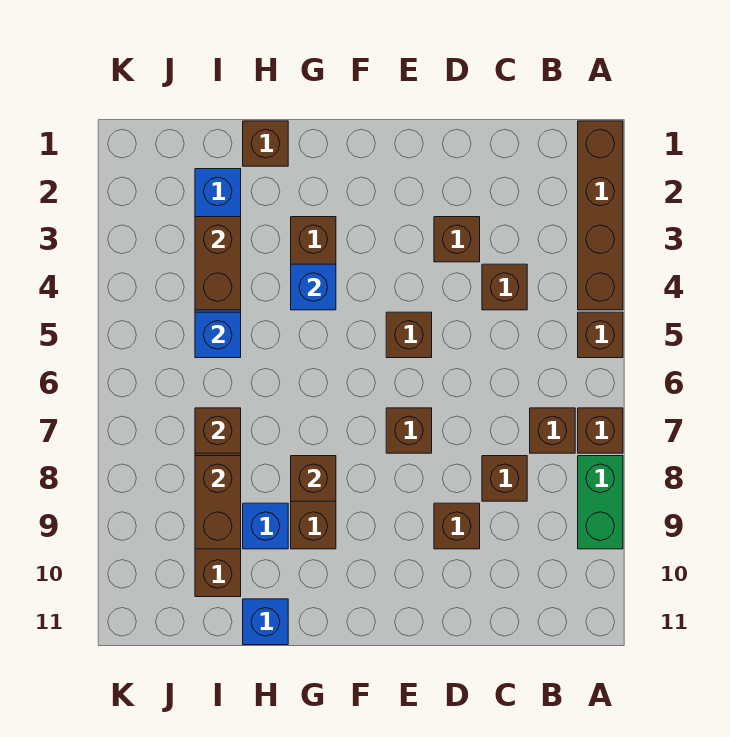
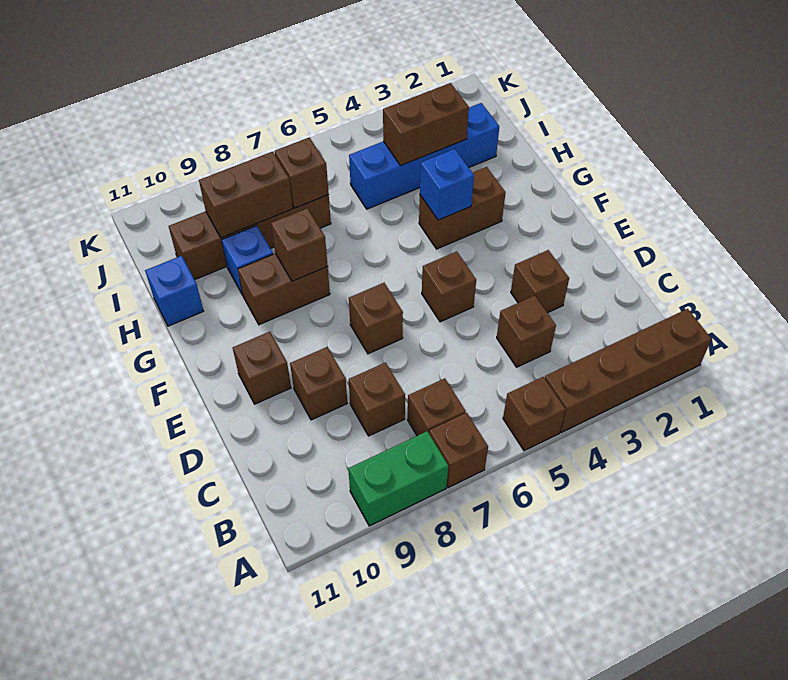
brown 1x1 brick [243,121,288,166] -> brown 1x1 brick moved to [233,332,291,404]
blue 1x1 brick [195,312,241,358] -> none

